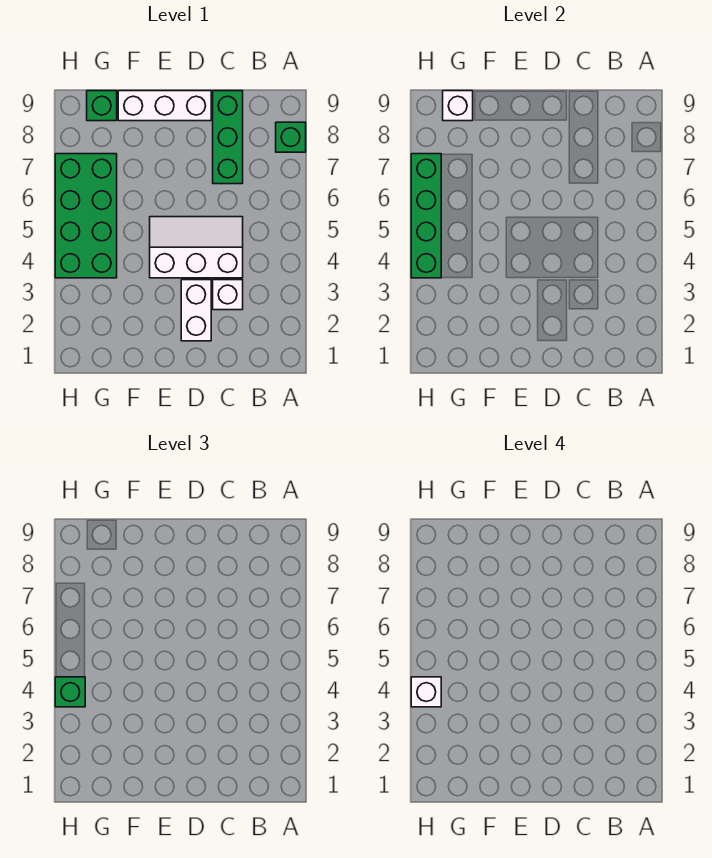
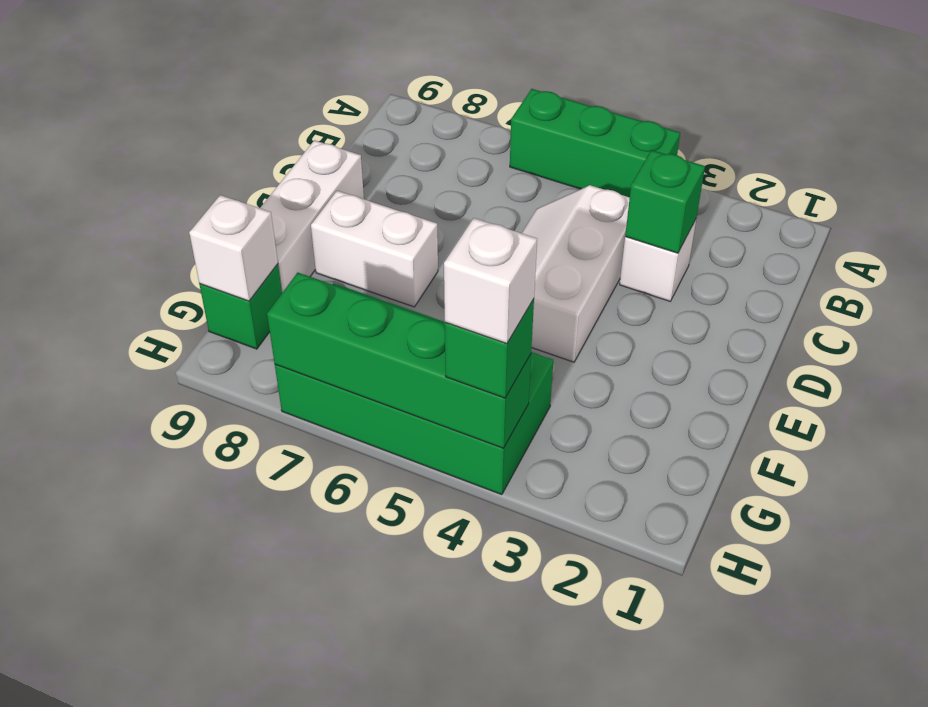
green 1x1 brick [276,122,306,152] -> green 1x1 brick moved to [625,150,705,253]
green 1x3 brick [213,91,243,184] -> green 1x3 brick moved to [510,89,680,197]
white 1x2 brick [181,280,211,341] -> white 1x2 brick moved to [311,191,438,307]

